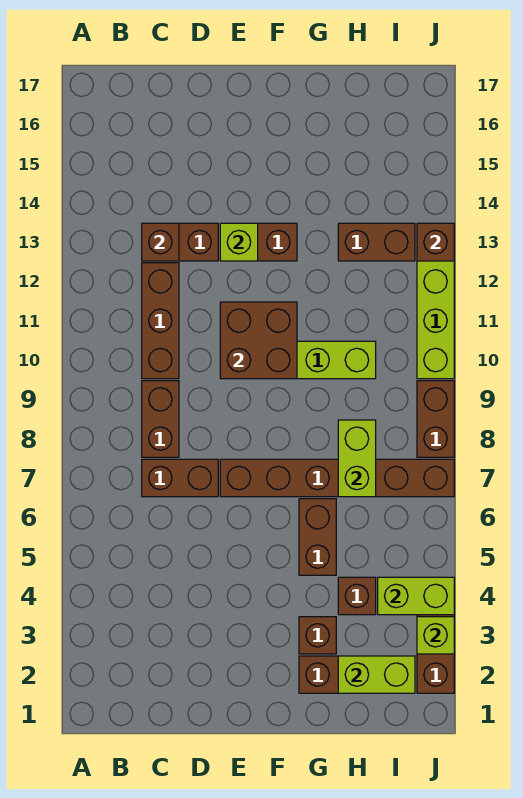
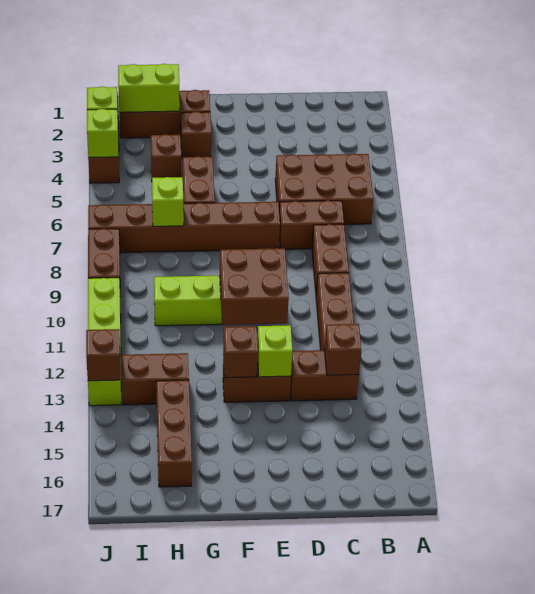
none -> brown 2x3 brick [275,154,373,225]
none -> brown 1x1 brick [223,326,258,378]
lime 1x2 brick [338,420,376,497] -> lime 1x1 brick [152,177,184,226]
none -> brown 1x3 brick [156,380,192,487]
lime 1x2 brick [378,577,454,615] -> lime 1x1 brick [87,109,118,157]

